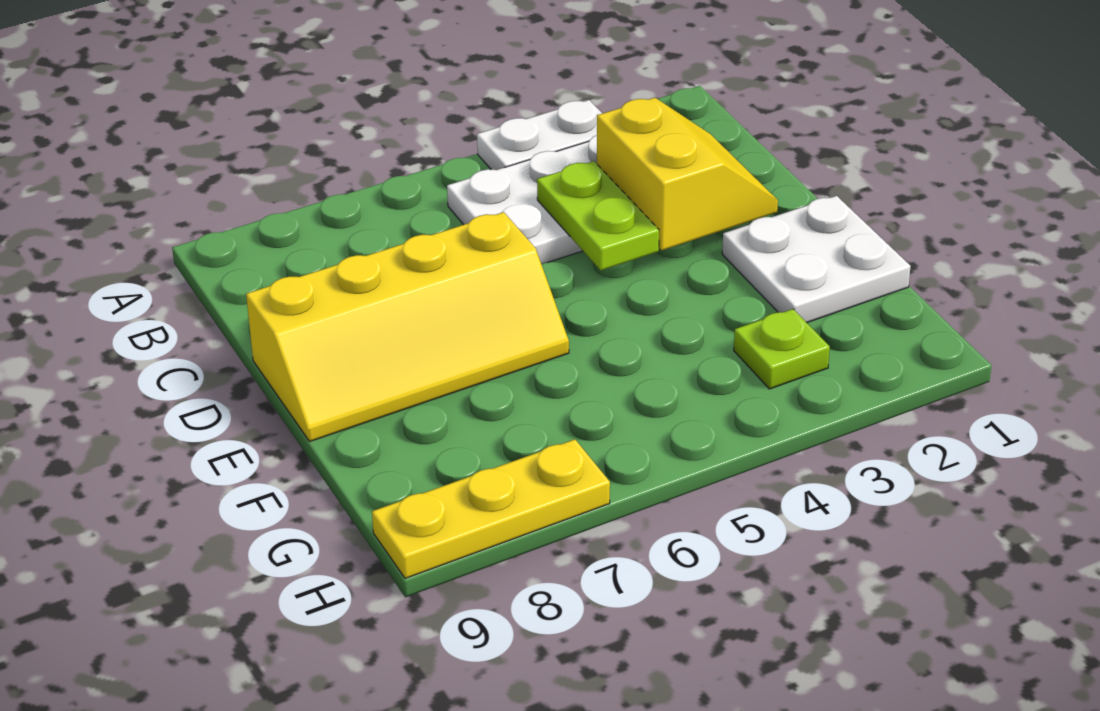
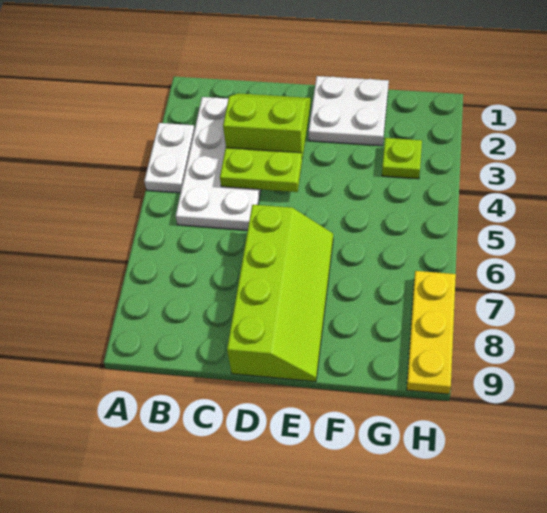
yellow 2x2 slope [597,98,778,250] -> lime 2x2 slope [223,93,311,159]
yellow 2x4 slope [246,212,569,441] -> lime 2x4 slope [227,205,333,382]

